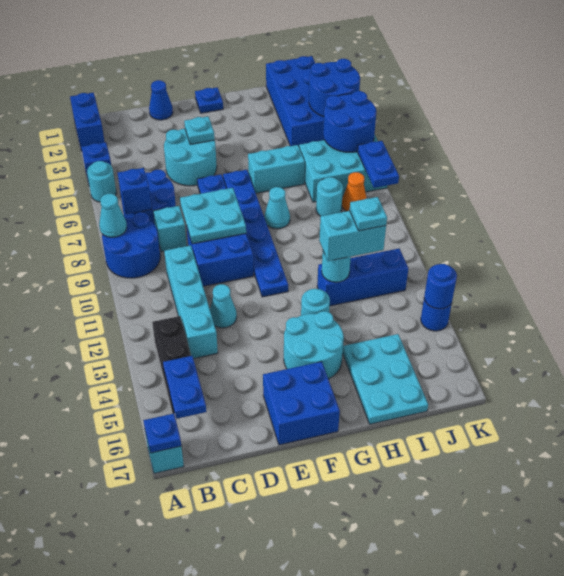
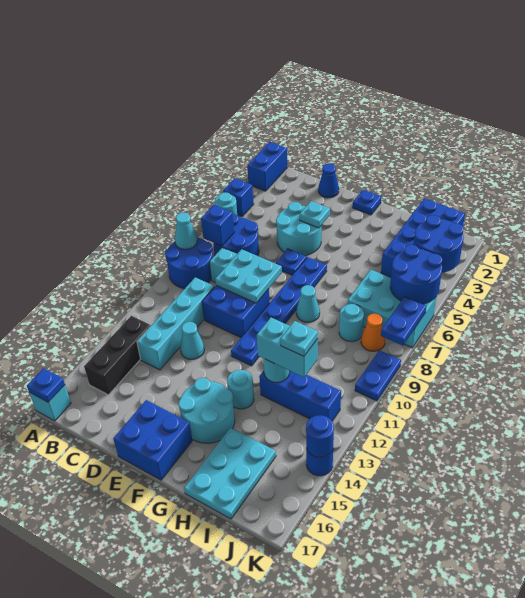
blue 1x2 plate [163,356,206,419] -> blue 1x2 plate moved to [355,350,401,401]
cyan 1x2 brick [248,145,305,193] -> none

